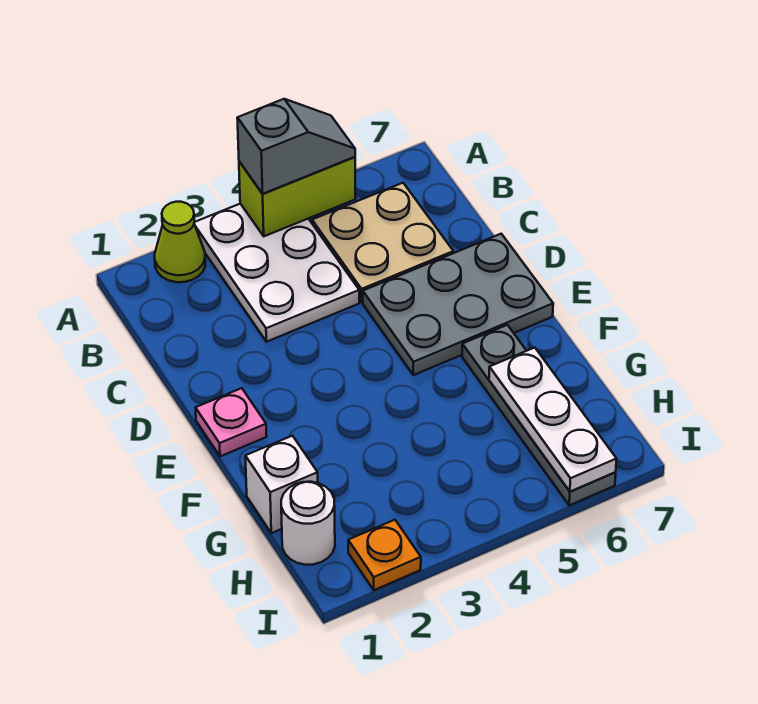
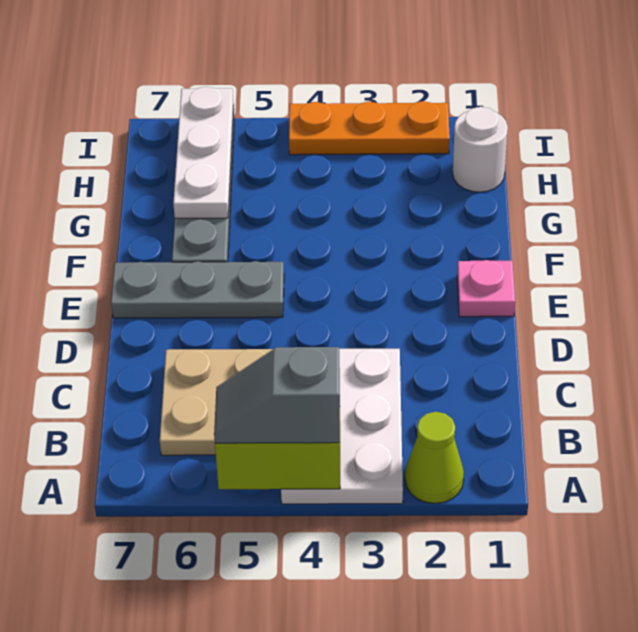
grey 2x3 plate [363,234,553,375] -> grey 1x3 plate [111,261,284,318]
white 1x1 brick [245,436,318,533] -> none
orange 1x1 plate [348,520,421,590] -> orange 1x3 plate [289,101,450,155]

